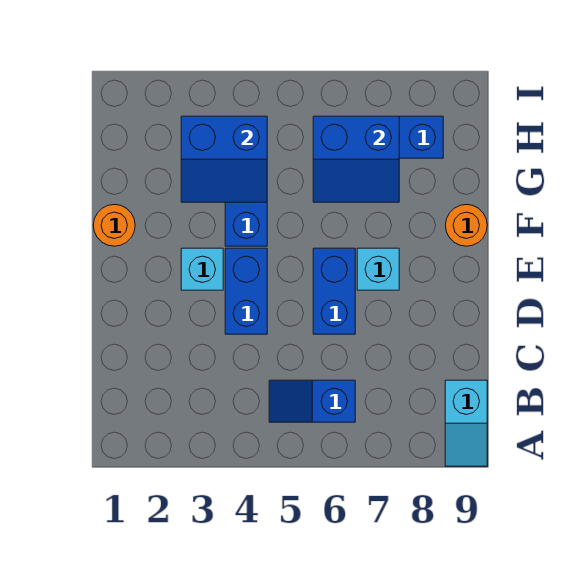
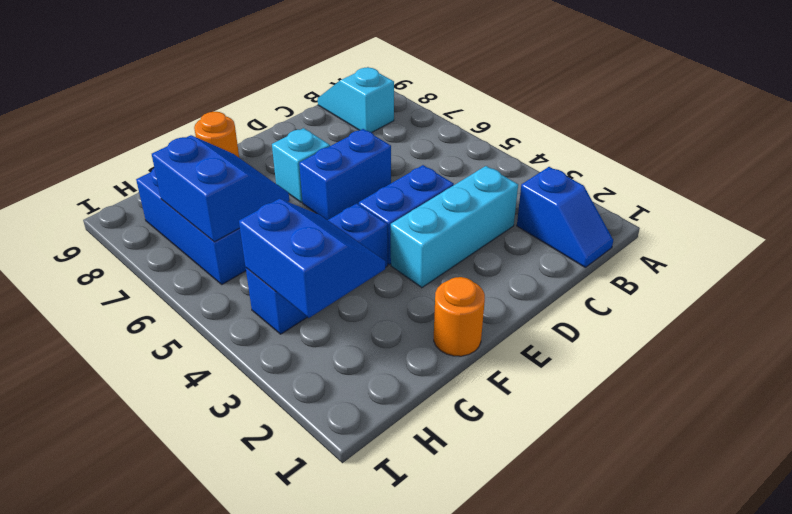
cyan 1x2 slope [445,380,487,466] -> cyan 1x2 slope turned to [318,67,394,133]
blue 1x2 slope [269,380,355,422] -> blue 1x2 slope moved to [517,167,613,268]
cyan 1x1 brick [181,248,223,290] -> cyan 1x3 brick [391,166,518,288]

